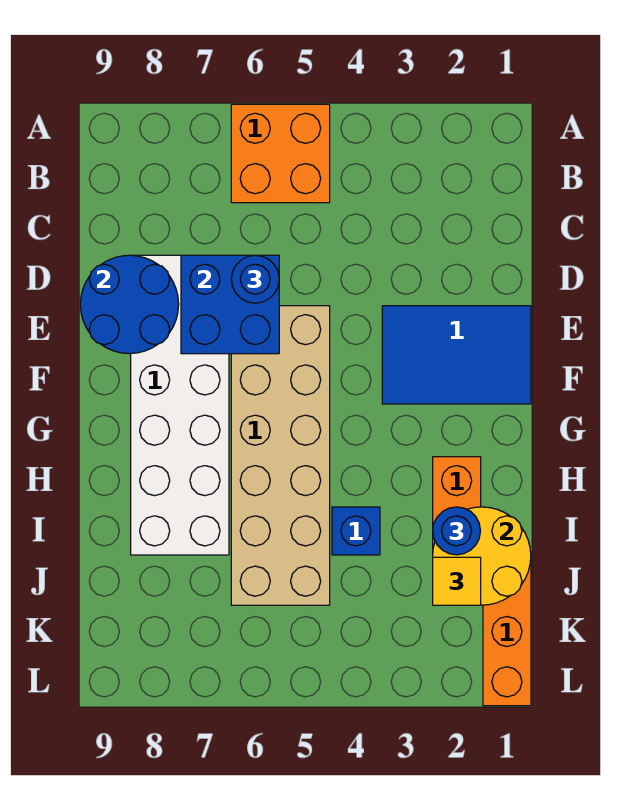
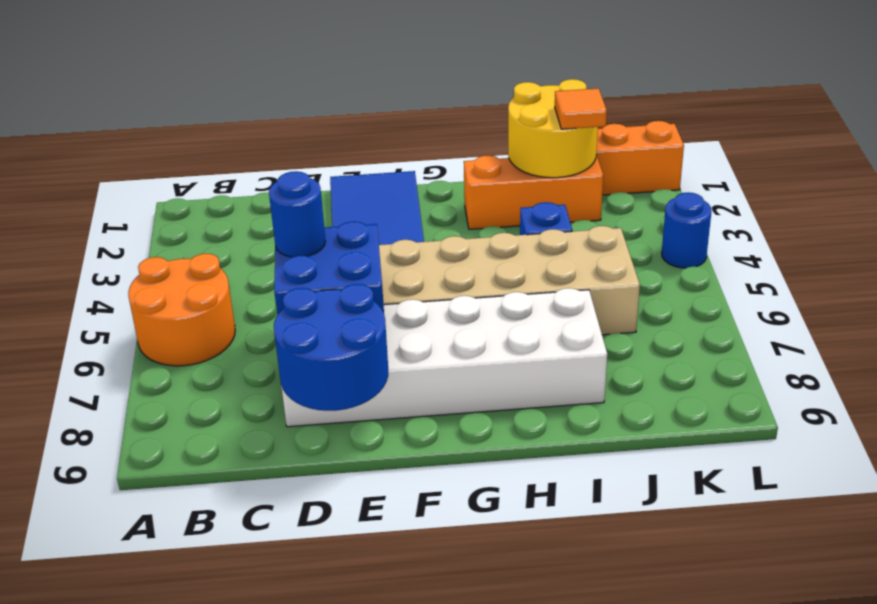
orange 2x2 brick [231,104,330,203] -> orange 2x2 round brick [128,254,235,366]
blue 1x1 round brick [433,507,480,555] -> blue 1x1 round brick moved to [662,192,712,268]
yellow 1x1 tile [433,557,481,605] -> orange 1x1 tile [555,88,607,129]

